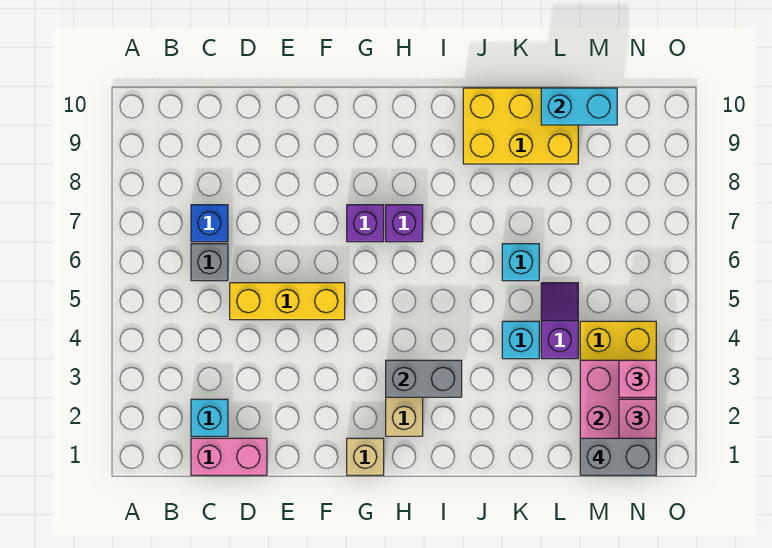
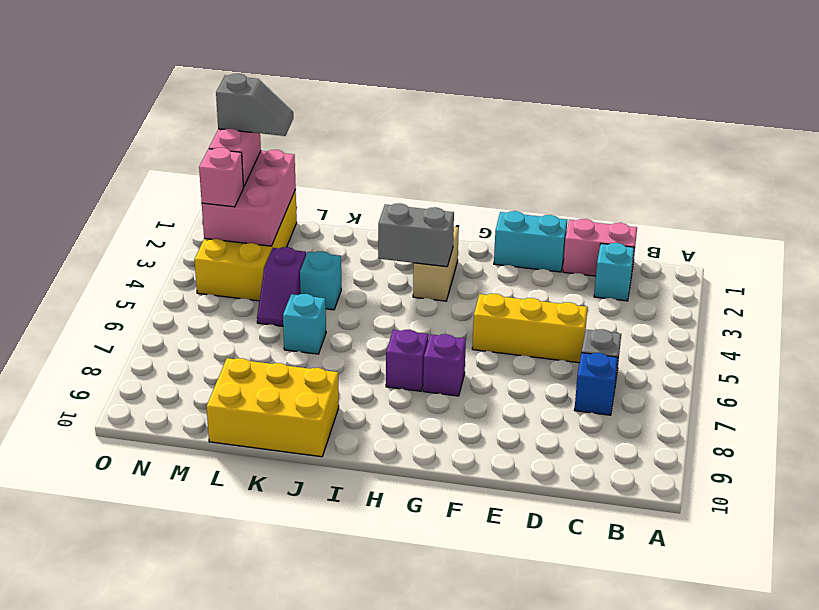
tan 1x1 brick [347,438,384,475] -> none
cyan 1x2 brick [541,88,617,125] -> cyan 1x2 brick moved to [494,211,567,272]
grey 1x2 brick [580,438,656,475] -> grey 1x2 slope [216,74,293,136]

